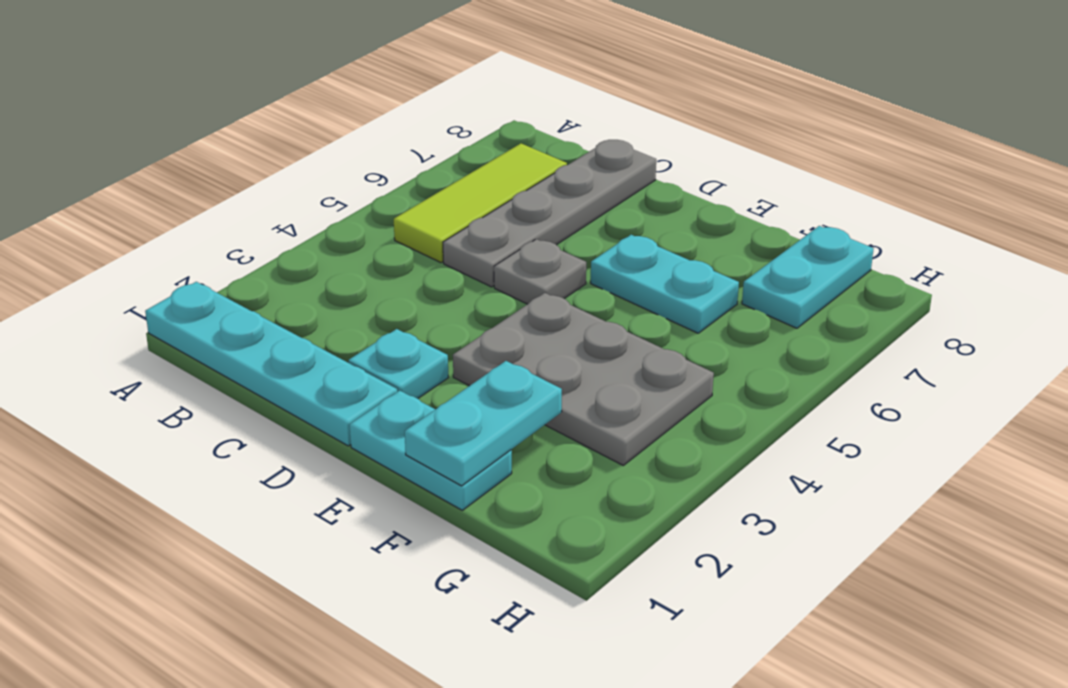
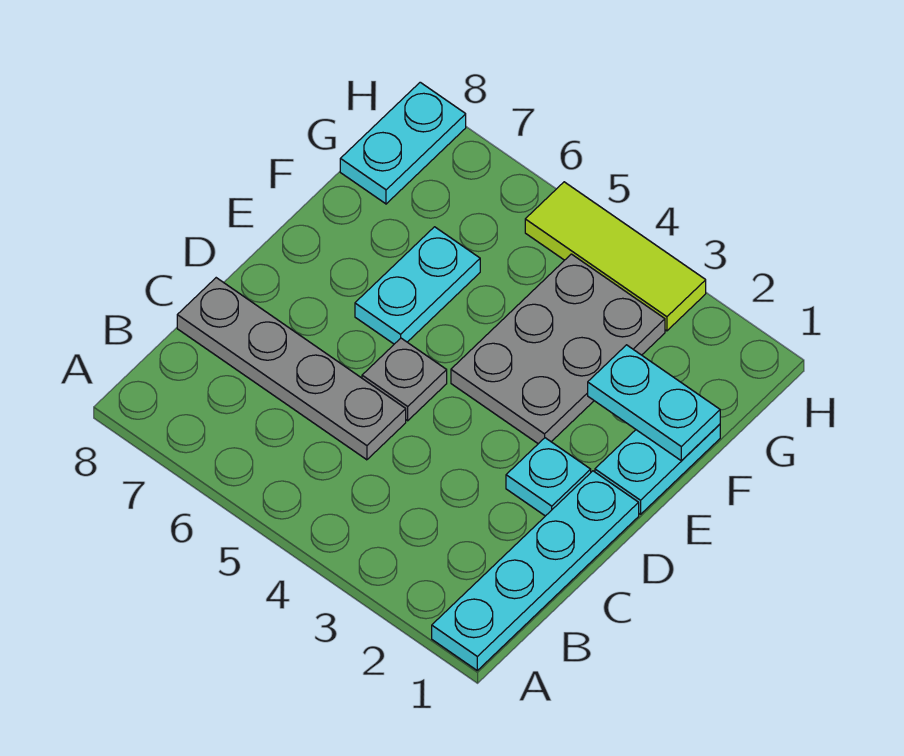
lime 1x3 tile [394,144,567,263] -> lime 1x3 tile moved to [525,182,706,331]
cyan 1x2 plate [742,226,874,328] -> cyan 1x2 plate turned to [340,82,466,204]

